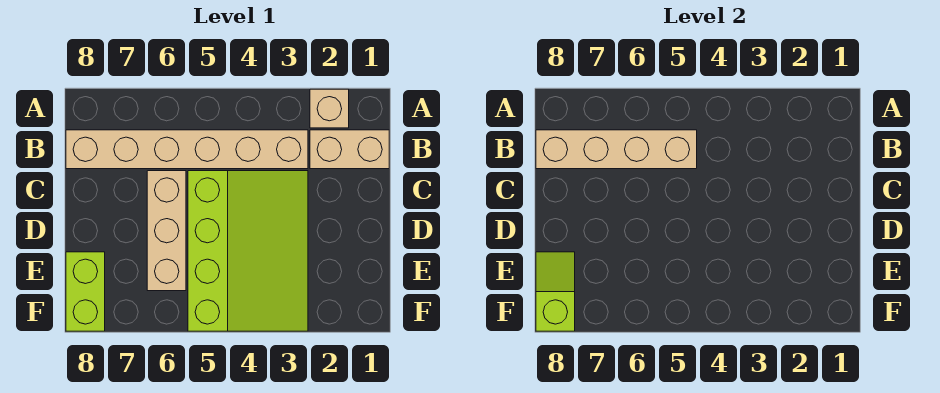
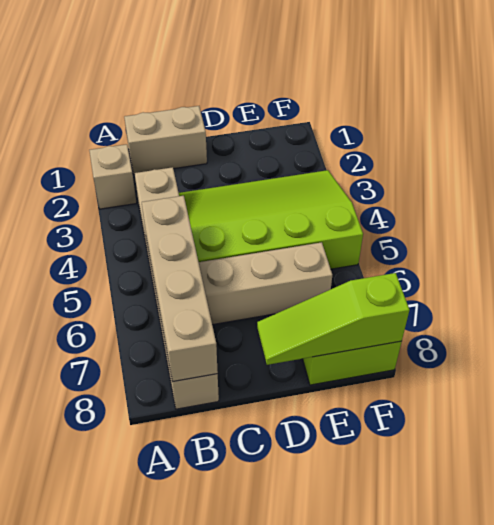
tan 1x2 brick [310,130,389,169] -> tan 1x2 brick turned to [124,106,207,174]
lime 1x2 slope [536,252,575,331] -> lime 1x3 slope [257,273,409,365]

